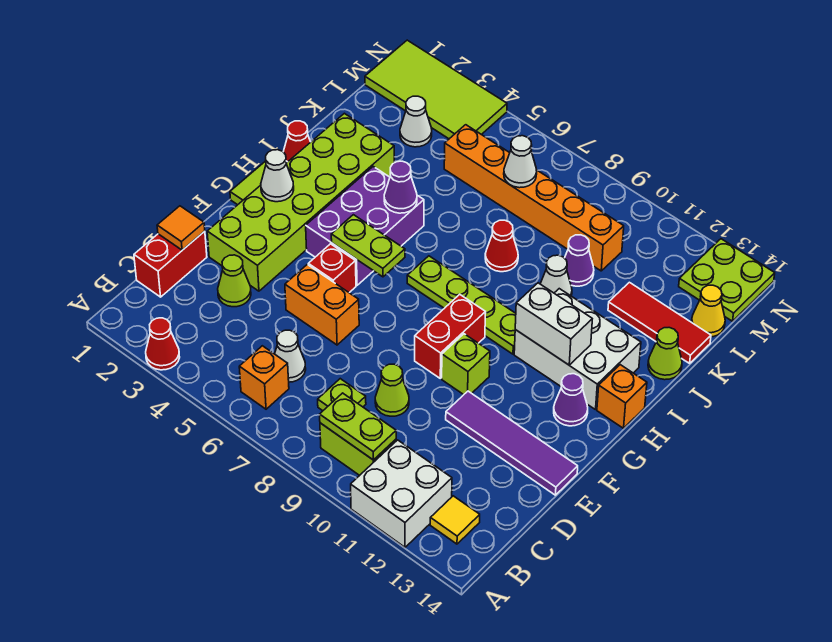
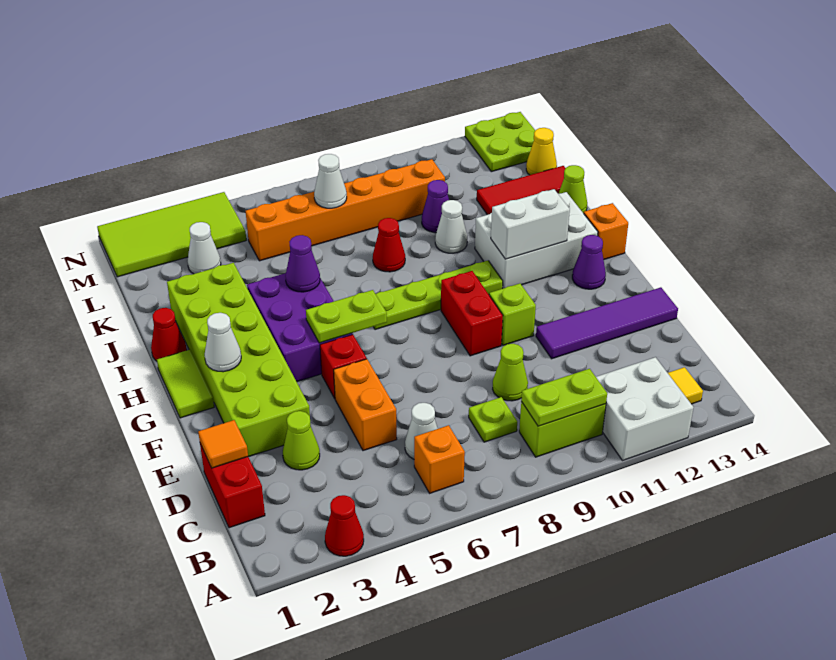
orange 1x2 brick [285,265,359,345] -> orange 1x2 brick turned to [334,359,397,451]

